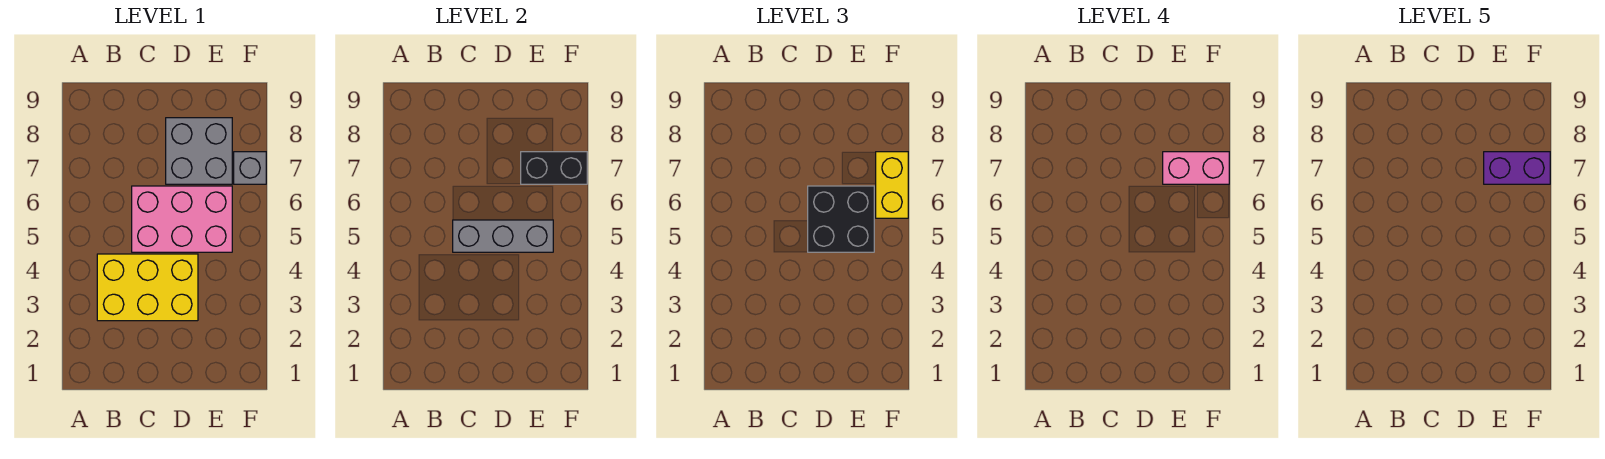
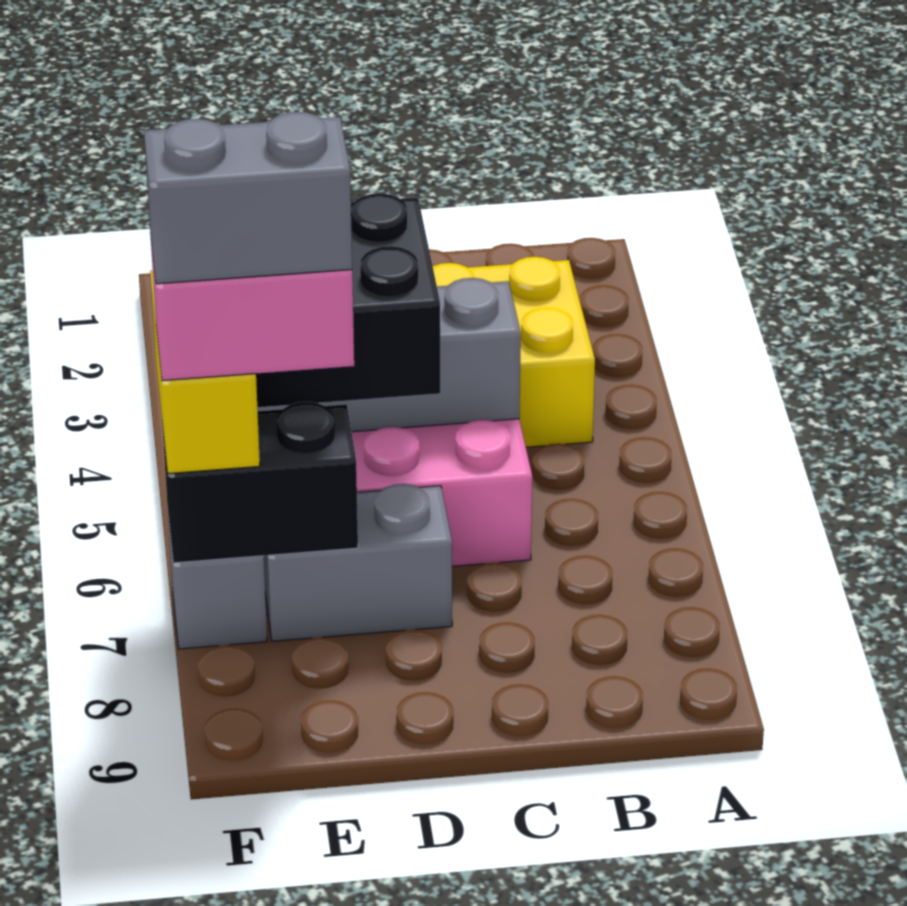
grey 2x2 brick [166,118,232,184] -> grey 1x2 brick [264,484,452,641]
purple 1x2 brick [1484,152,1550,184] -> grey 1x2 brick [144,112,352,284]

